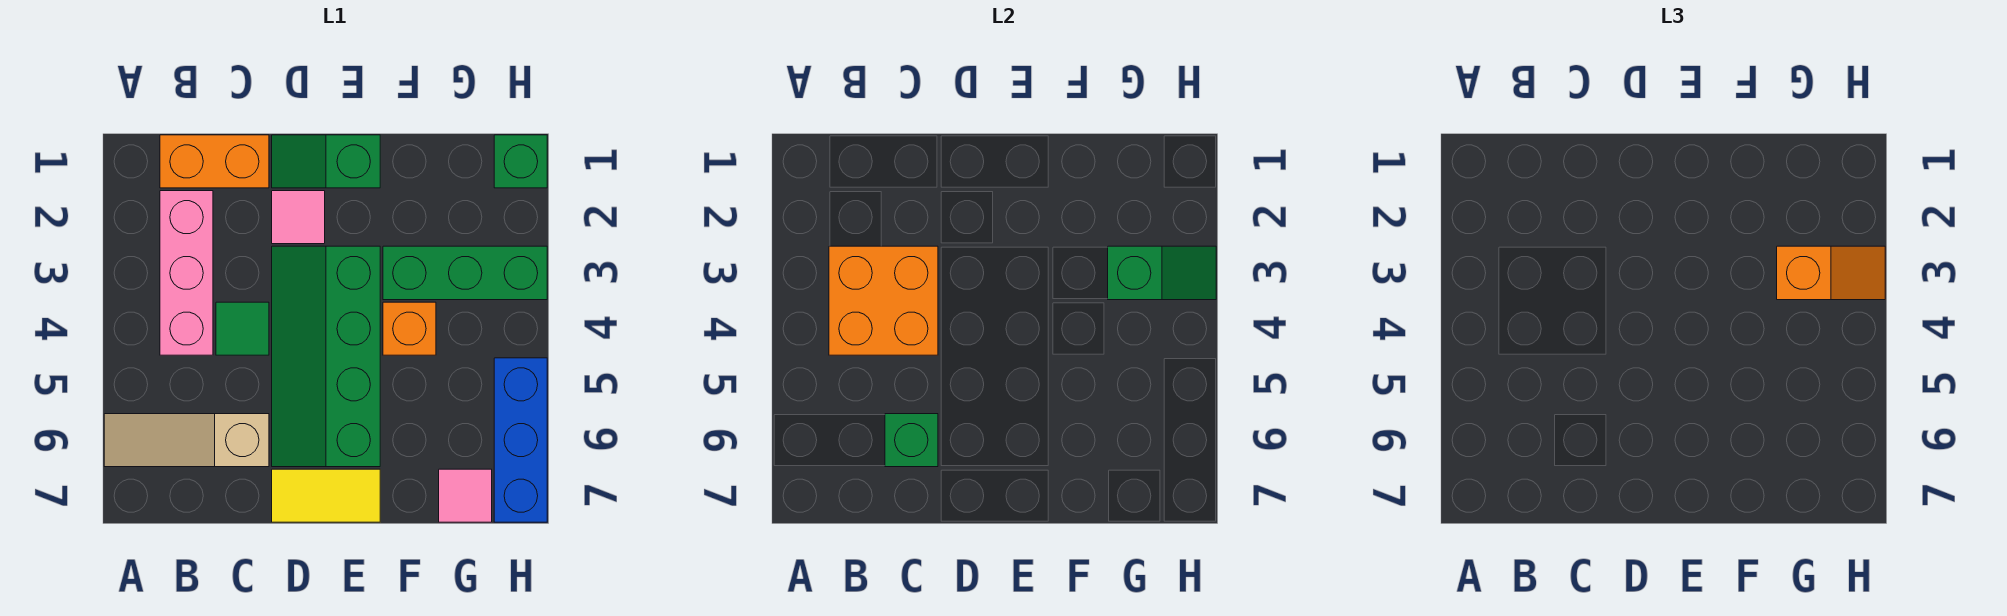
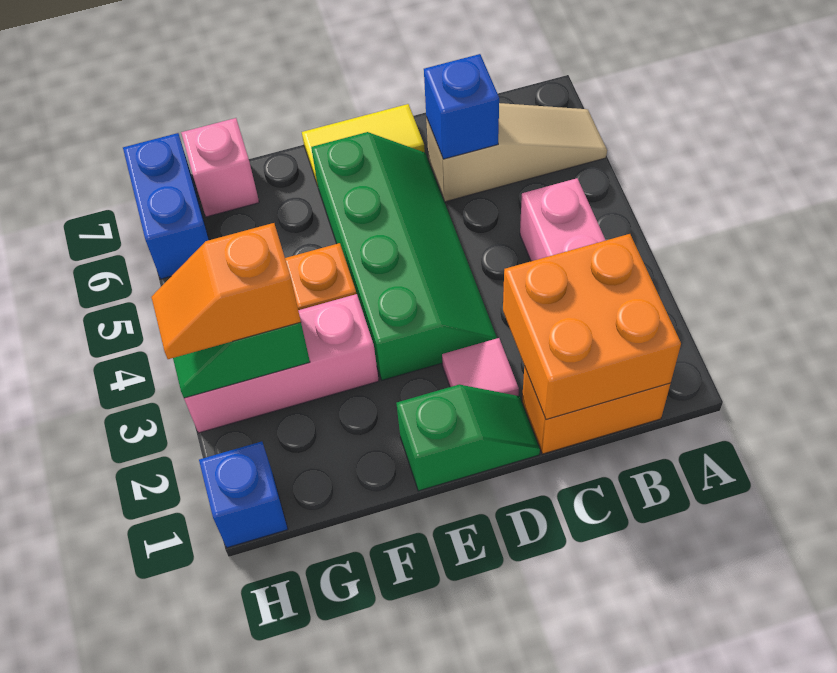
orange 2x2 brick [829,246,938,355] -> orange 2x2 brick moved to [503,234,681,420]
green 1x1 tile [216,302,269,355] -> none
green 1x1 brick [885,414,938,467] -> blue 1x1 brick [424,54,499,159]
green 1x3 brick [383,246,547,300] -> pink 1x3 brick [184,294,379,433]
pink 1x1 tile [439,469,492,522] -> pink 1x1 brick [181,118,259,217]
green 1x1 brick [494,135,547,188] -> blue 1x1 brick [199,441,288,548]
blue 1x3 brick [494,358,547,522] -> blue 1x2 brick [123,133,209,279]

